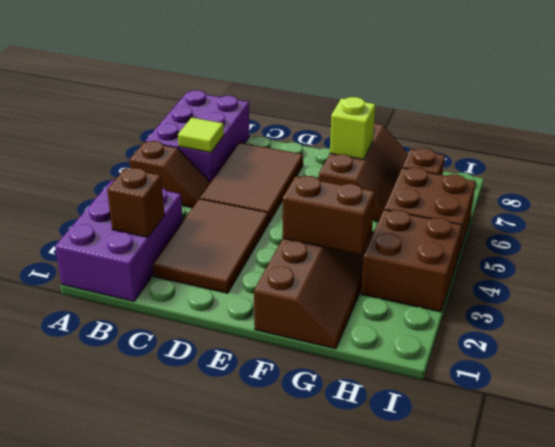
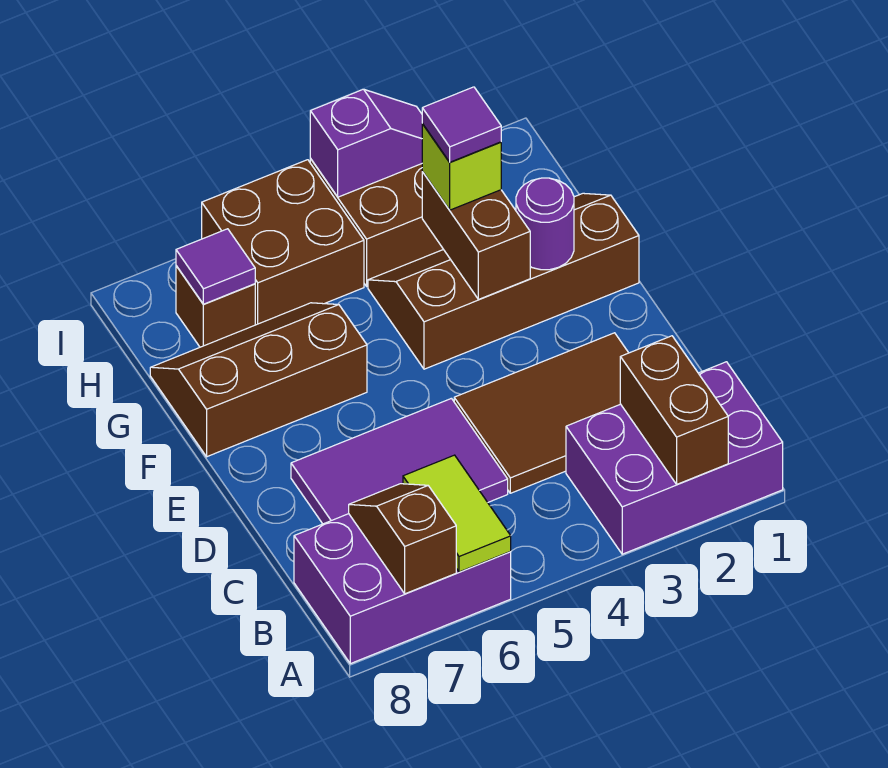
brown 1x2 slope [129,141,211,208] -> brown 1x2 slope moved to [349,484,456,594]
brown 1x1 brick [107,168,165,237] -> brown 1x2 brick [620,336,728,484]
lime 1x1 tile [178,118,224,152] -> lime 1x2 tile [403,455,511,572]
brown 2x3 tile [200,143,303,223] -> purple 2x3 tile [291,398,508,524]
none -> purple 1x1 round brick [516,178,574,270]
lime 1x1 brick [330,97,375,159] -> lime 1x1 brick moved to [422,124,501,210]
none -> purple 1x1 tile [422,87,501,162]
none -> purple 1x1 tile [176,229,255,304]
none -> purple 1x2 slope [310,89,422,197]

